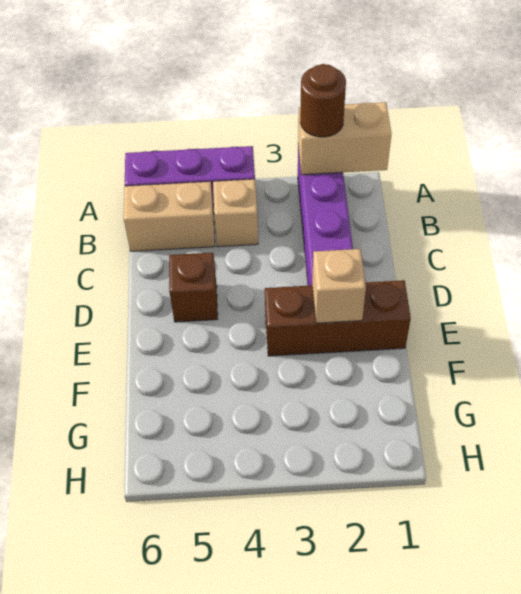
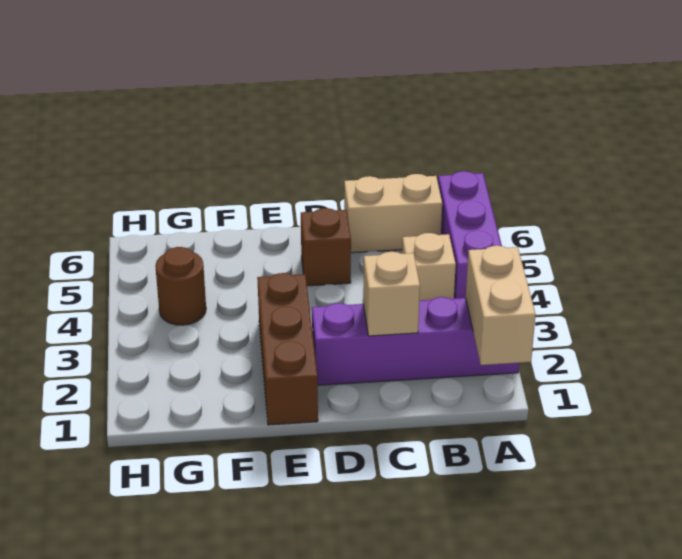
brown 1x1 round brick [300,64,346,137] -> brown 1x1 round brick moved to [155,247,206,325]
tan 1x2 brick [124,182,215,251] -> tan 1x2 brick turned to [344,174,442,253]
tan 1x1 brick [312,249,366,323] -> tan 1x1 brick moved to [363,252,420,336]

